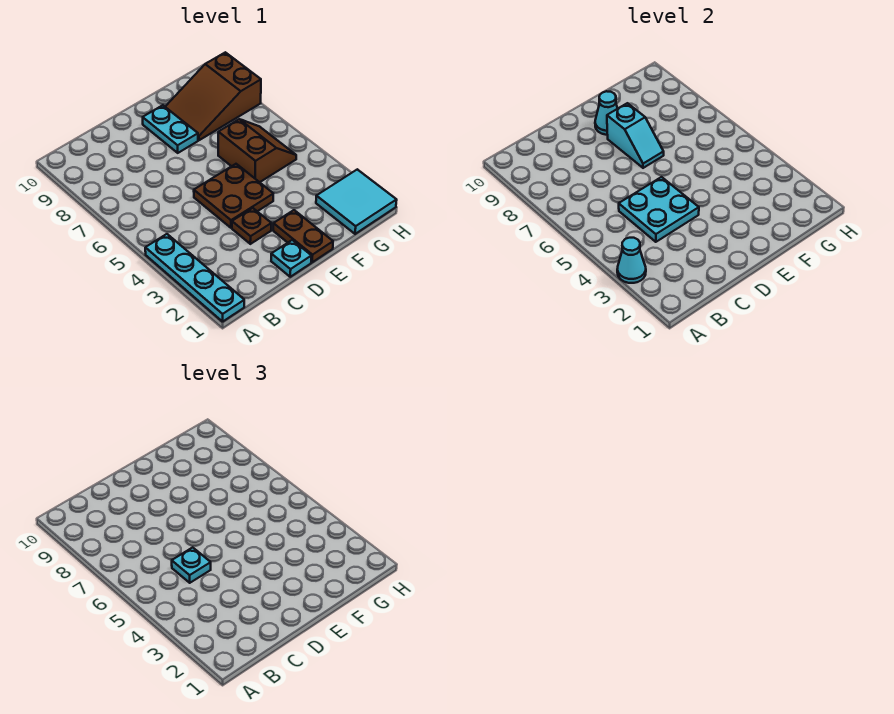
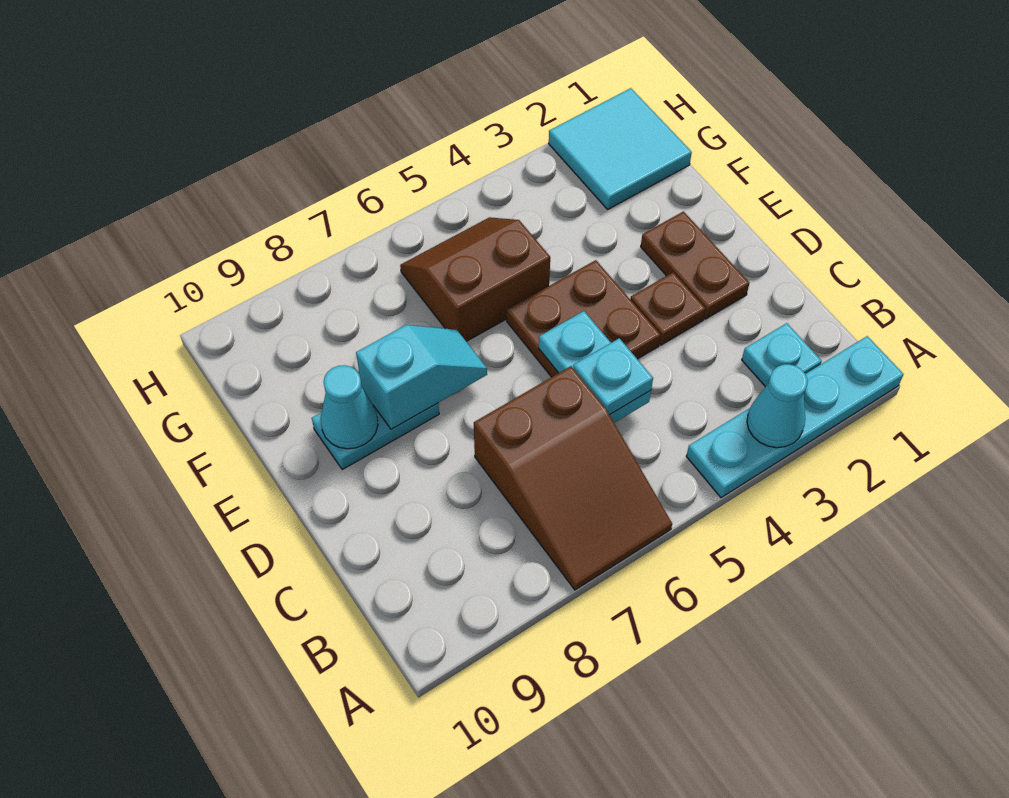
cyan 2x2 plate [619,177,699,242] -> cyan 1x2 plate [539,311,651,423]
cyan 1x1 plate [271,240,311,277] -> cyan 1x1 plate moved to [742,323,822,387]
brown 1x2 plate [273,210,333,262] -> brown 1x2 plate turned to [641,212,749,319]
brown 2x3 slope [165,52,261,140] -> brown 2x3 slope moved to [474,366,672,590]

